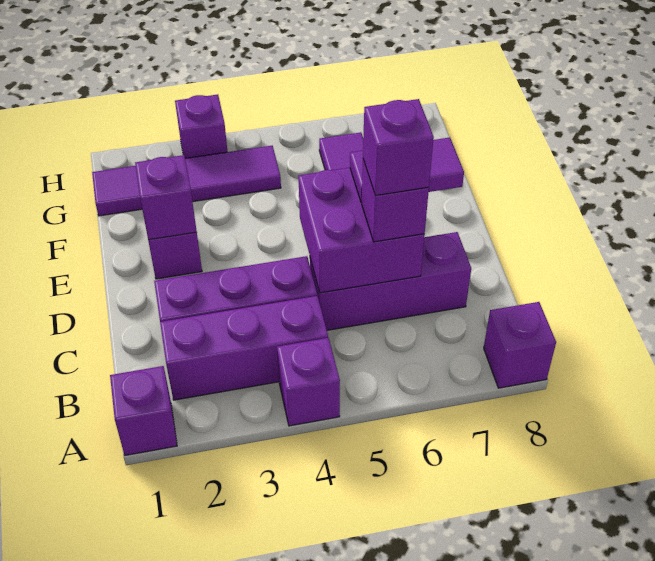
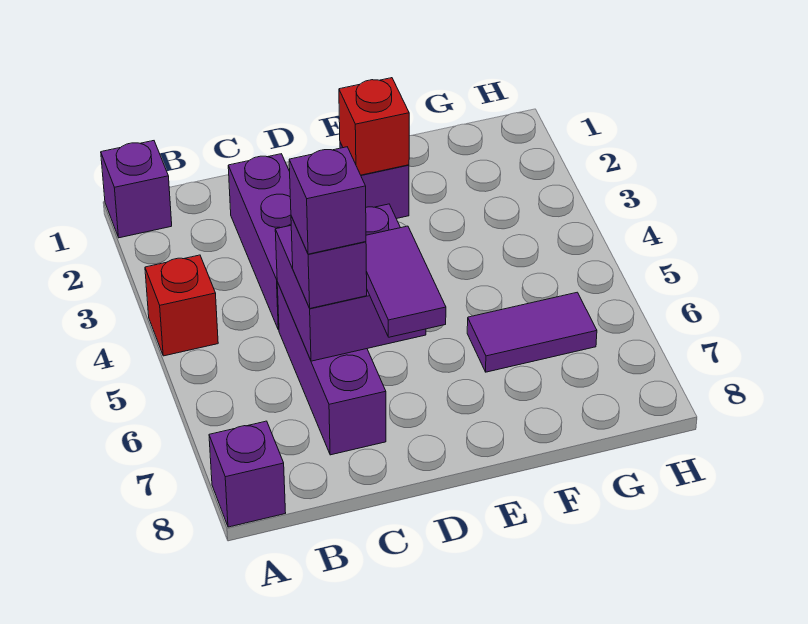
purple 1x1 brick [277,338,340,426] -> red 1x1 brick [145,255,218,356]
purple 1x3 brick [160,296,328,400] -> none
purple 1x1 brick [135,155,197,240] -> red 1x1 brick [339,78,409,175]
purple 1x4 tile [92,146,281,216] -> none
purple 1x1 brick [175,95,227,158] -> none

